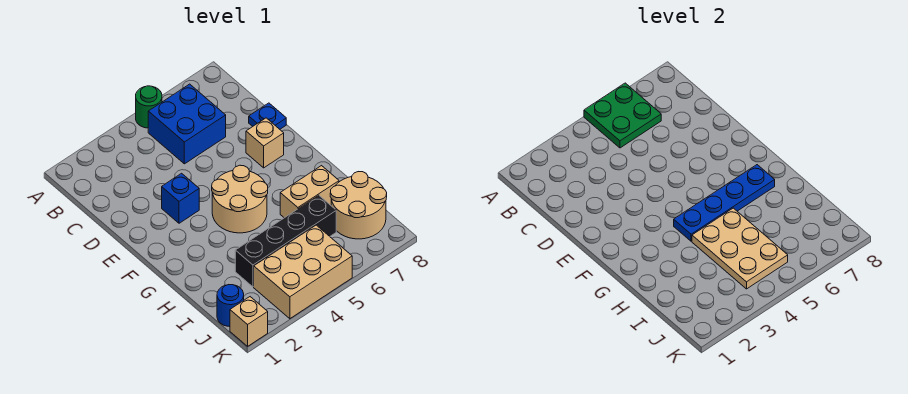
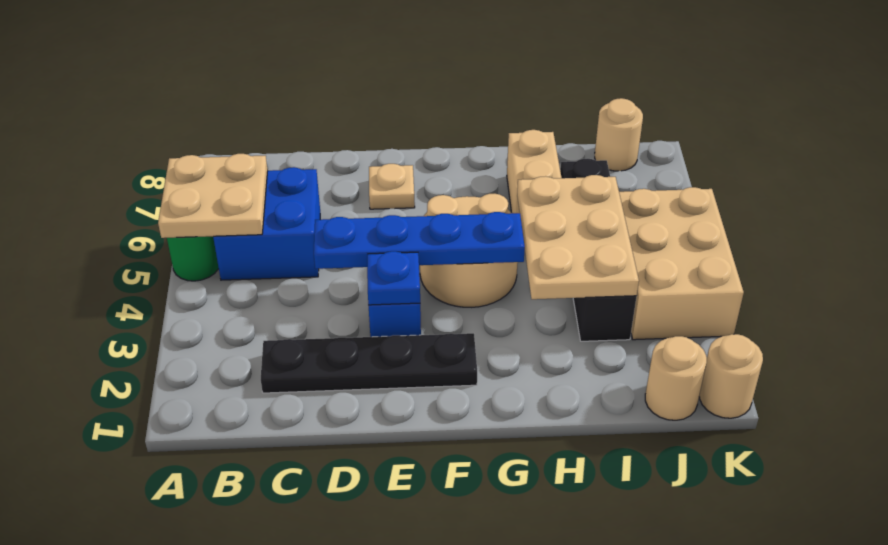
green 2x2 plate [584,83,661,148] -> tan 2x2 plate [158,154,268,238]
none -> black 1x4 plate [261,333,477,393]
blue 1x1 plate [249,103,286,129] -> blue 1x1 plate moved to [367,251,420,305]
tan 1x1 brick [246,118,284,168] -> tan 1x1 plate [369,164,415,209]
blue 1x4 plate [674,165,775,241] -> blue 1x4 plate turned to [314,212,525,269]
tan 2x3 plate [692,208,788,289] -> tan 2x3 plate turned to [517,175,639,299]
tan 2x2 round brick [330,172,387,239] -> tan 1x1 round brick [595,98,643,171]
blue 1x1 round brick [217,285,244,327] -> tan 1x1 round brick [645,336,707,420]
tan 1x1 brick [230,297,268,346] -> tan 1x1 round brick [699,334,763,418]

